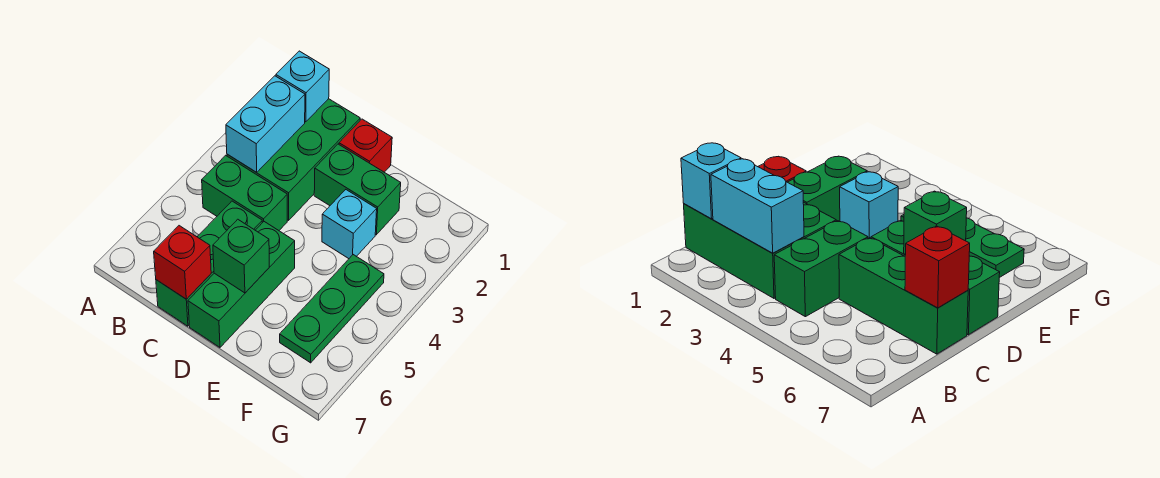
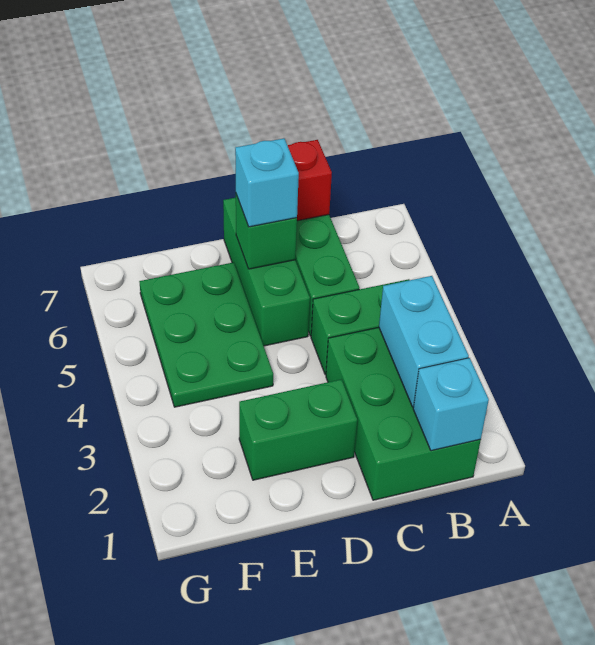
red 1x1 brick [339,119,392,172] -> none
cyan 1x1 brick [322,190,377,259] -> cyan 1x1 brick moved to [235,138,299,227]
green 1x3 plate [280,255,384,363] -> green 2x3 plate [139,262,273,407]

